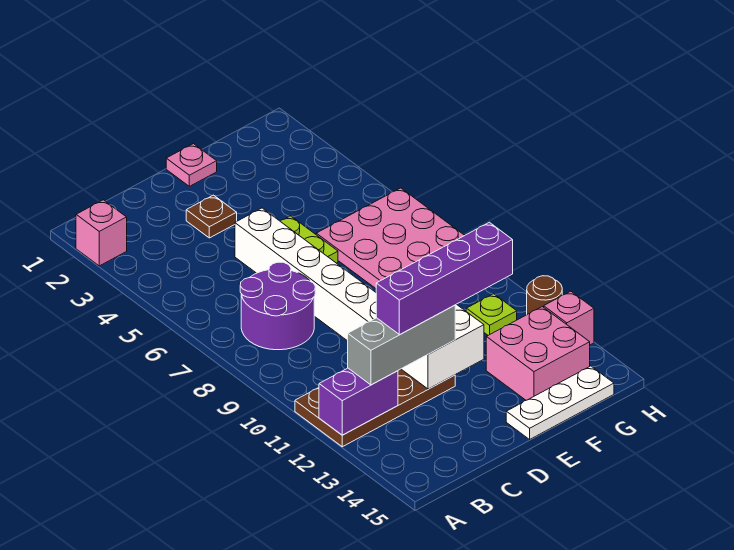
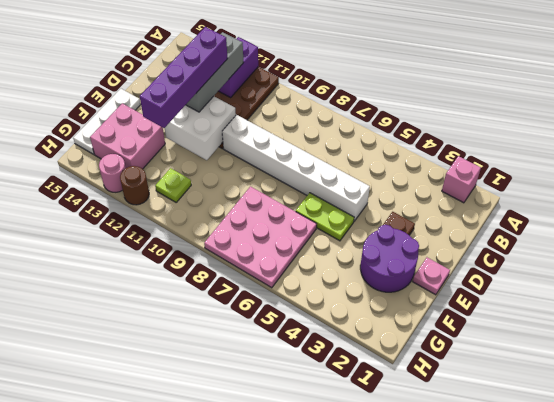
purple 2x2 round brick [240,262,315,350] -> purple 2x2 round brick moved to [360,225,419,292]
pink 1x1 brick [544,291,594,345] -> pink 1x1 round brick [99,154,126,192]

